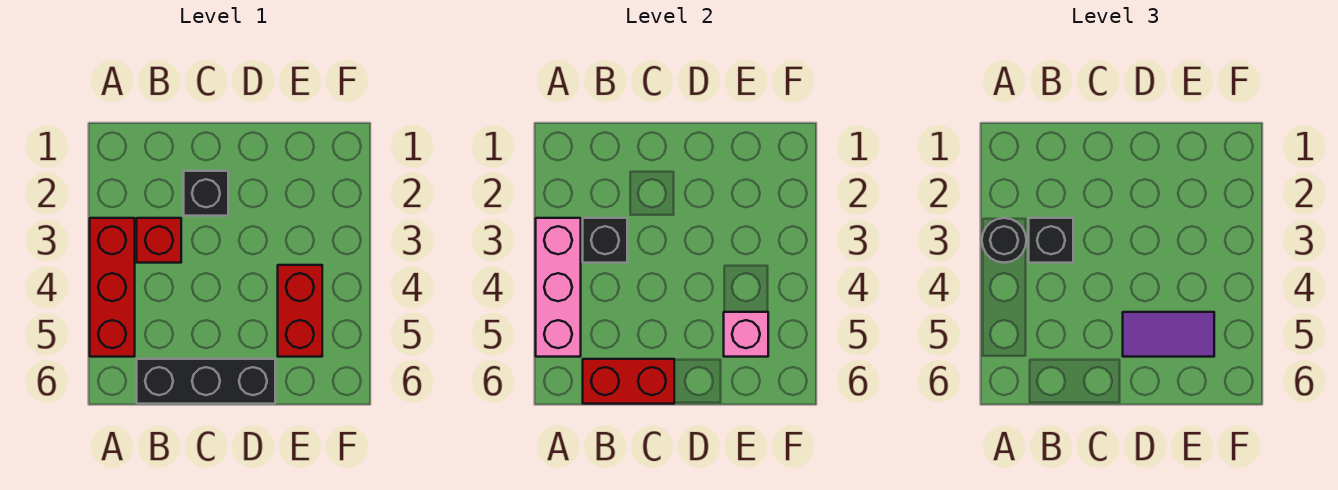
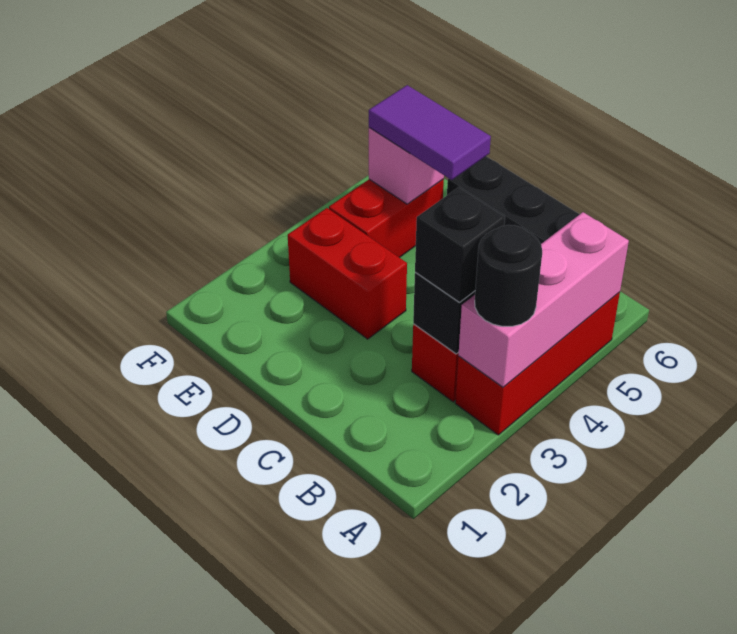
red 1x2 brick [583,359,674,404] -> red 1x2 brick moved to [288,208,407,339]
black 1x1 brick [184,171,228,216] -> none

